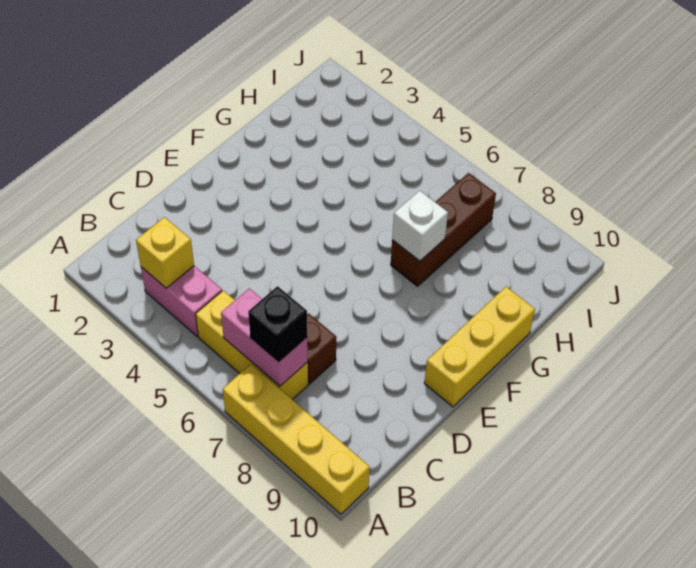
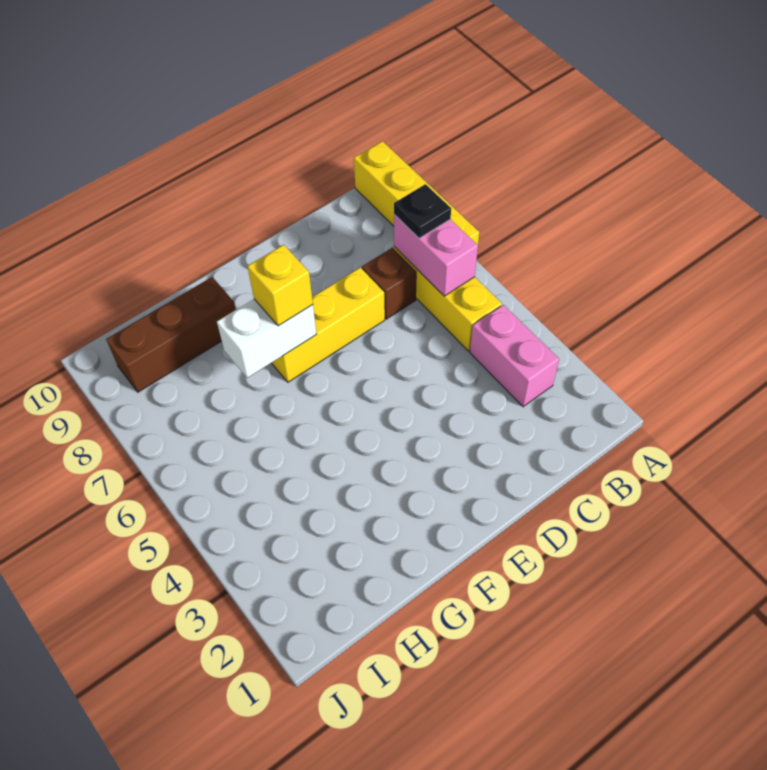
yellow 1x1 brick [136,217,194,288] -> yellow 1x1 brick moved to [247,245,313,326]
black 1x1 brick [248,286,307,362] -> black 1x1 plate [394,184,451,238]
yellow 1x3 brick [424,287,535,407] -> yellow 1x3 brick moved to [272,268,385,382]
brown 1x3 brick [391,173,496,286] -> brown 1x3 brick moved to [106,277,236,392]
white 1x1 brick [392,191,448,261] -> white 1x2 brick [217,299,316,378]

